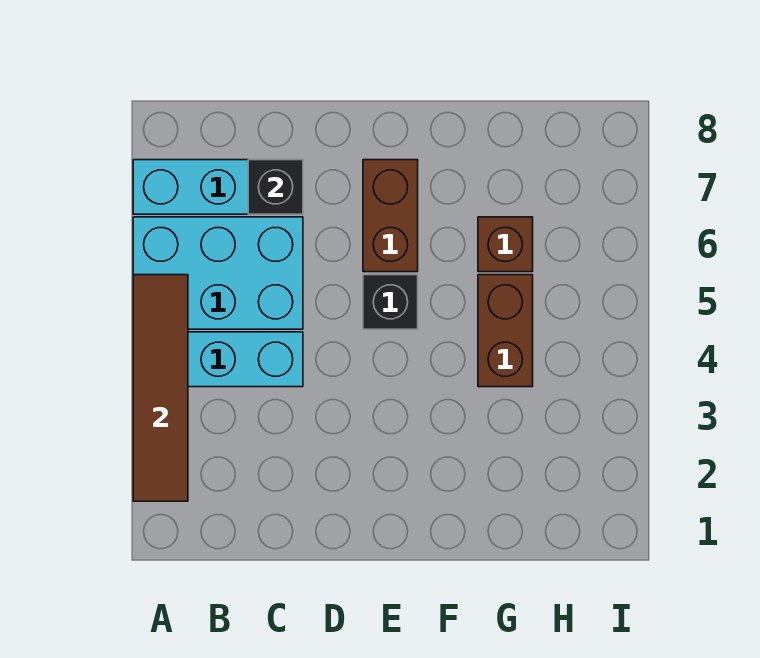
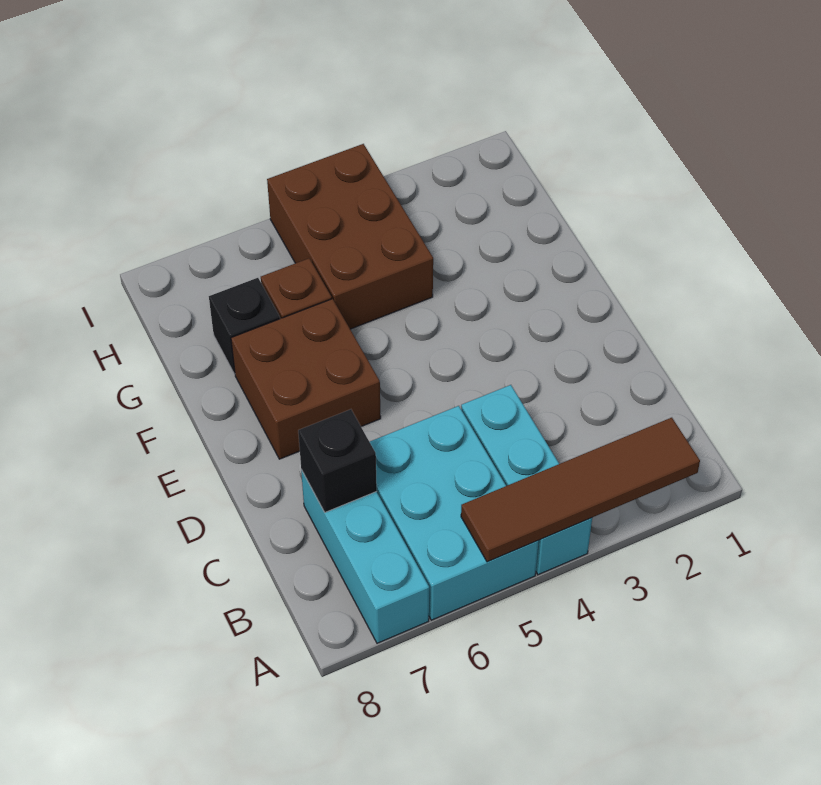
black 1x1 brick [363,275,418,329] -> black 1x1 brick moved to [209,278,280,374]
brown 1x2 brick [363,160,418,272] -> brown 2x2 brick [231,299,381,459]
brown 1x2 brick [478,275,533,387] -> brown 2x3 brick [267,144,433,329]

